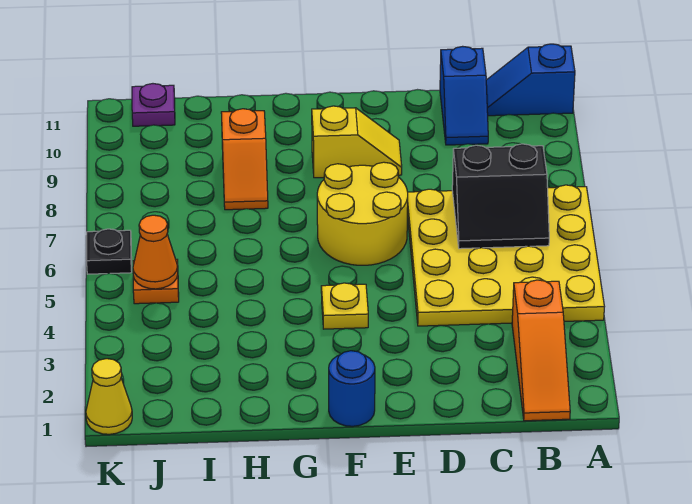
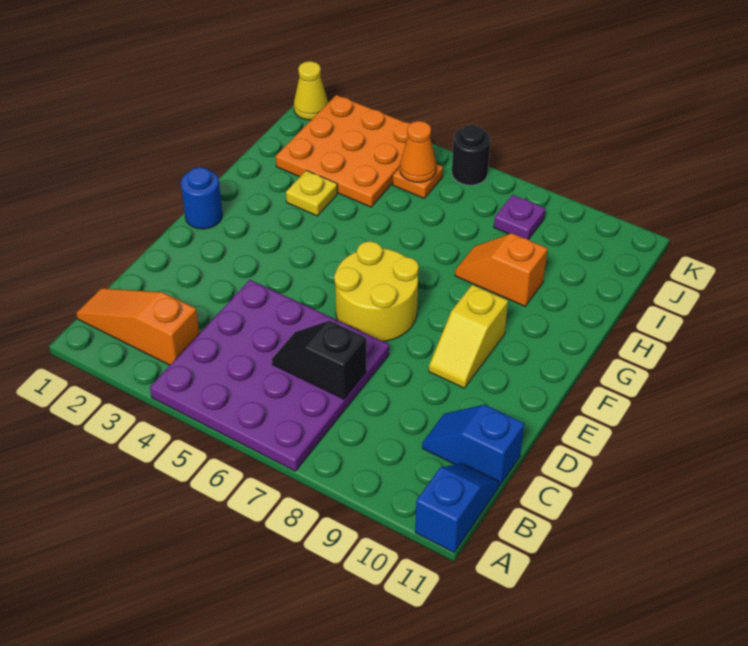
yellow 4x4 plate [407,185,604,326] -> purple 4x4 plate [150,280,389,471]
black 2x2 slope [452,144,549,249] -> black 1x2 slope [272,321,366,399]
yellow 1x1 plate [321,283,368,329] -> yellow 1x1 plate moved to [286,171,337,216]
none -> orange 3x3 plate [276,95,411,207]
purple 1x1 plate [132,84,175,126] -> purple 1x1 plate moved to [494,195,546,240]
black 1x1 plate [86,229,132,274] -> black 1x1 round brick [452,125,490,185]

